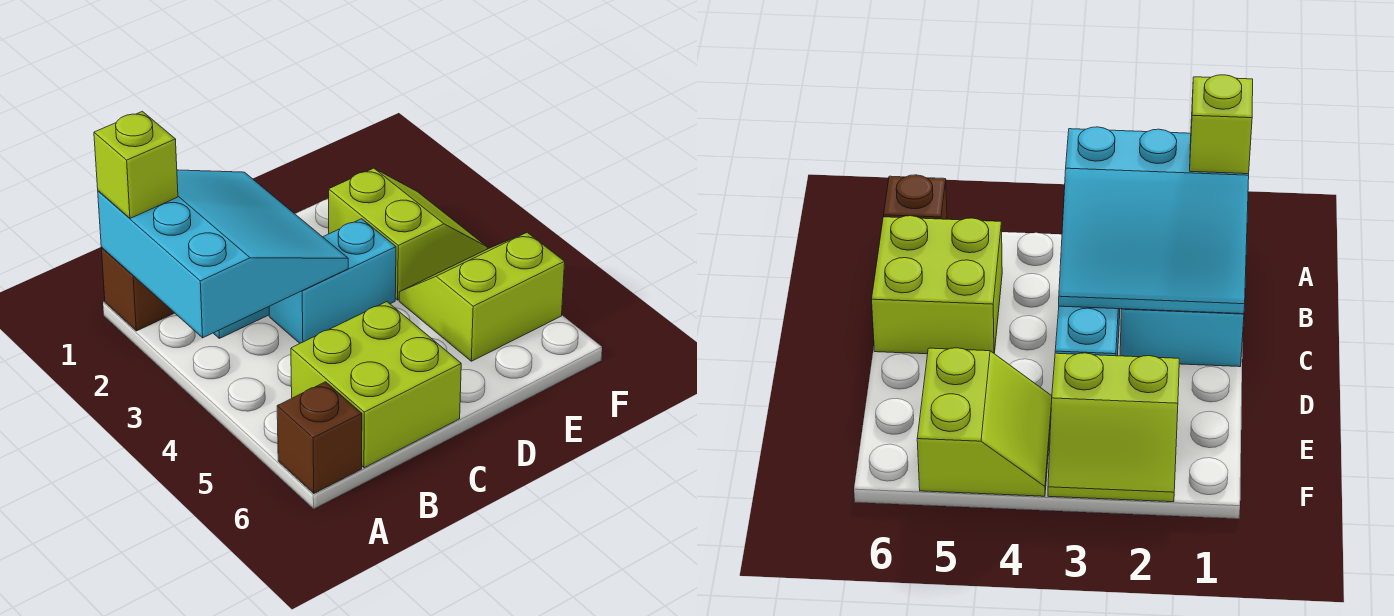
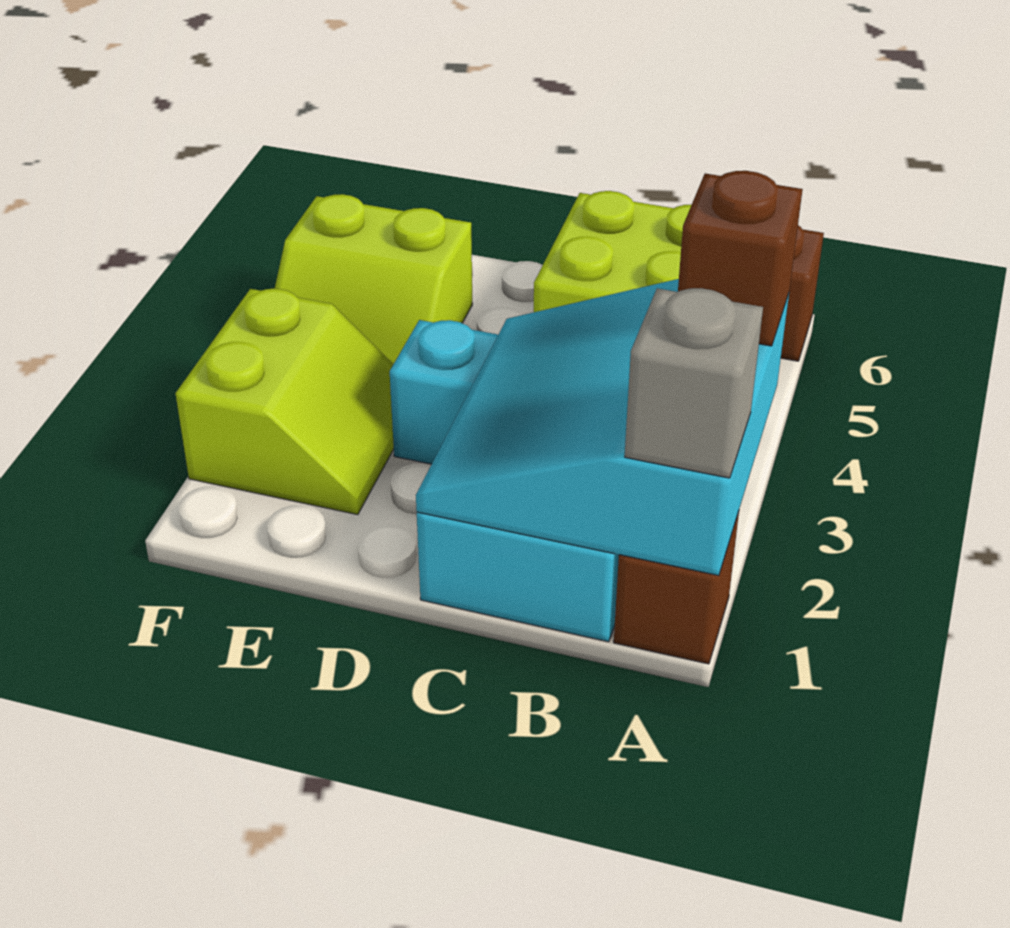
lime 1x1 brick [94,111,178,218] -> grey 1x1 brick [625,288,763,478]
none -> brown 1x1 brick [678,171,803,346]
lime 2x2 slope [329,168,487,300] -> lime 2x2 slope turned to [175,289,394,515]

